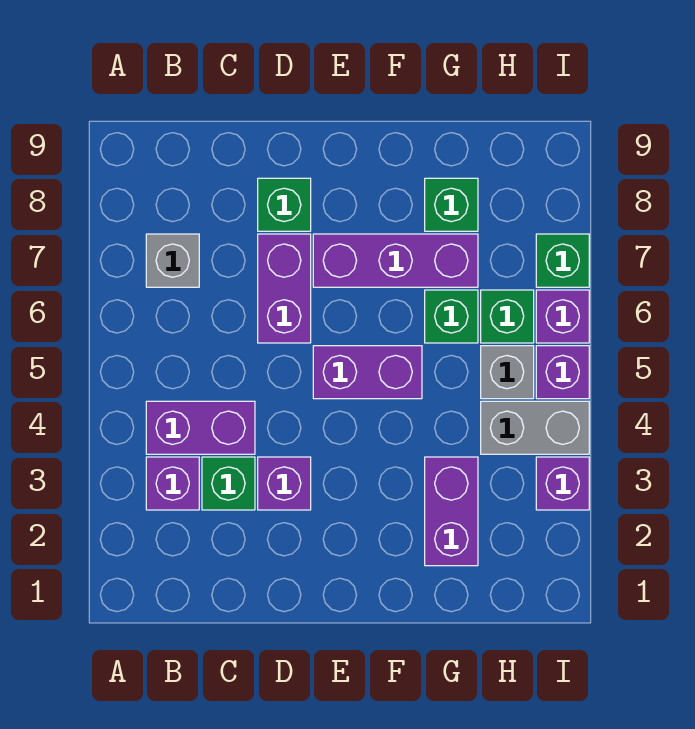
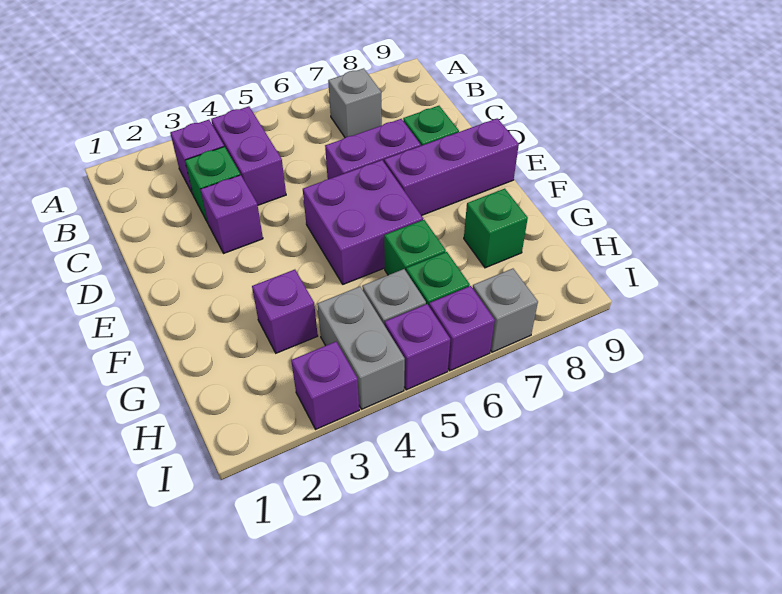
purple 1x2 brick [313,346,422,399] -> purple 2x2 brick [303,160,423,284]
purple 1x3 brick [313,234,478,287] -> purple 1x3 brick turned to [384,118,519,215]
purple 1x2 brick [425,457,478,566] -> purple 1x1 brick [252,270,318,353]
green 1x1 brick [536,234,589,287] -> grey 1x1 brick [473,269,538,352]

